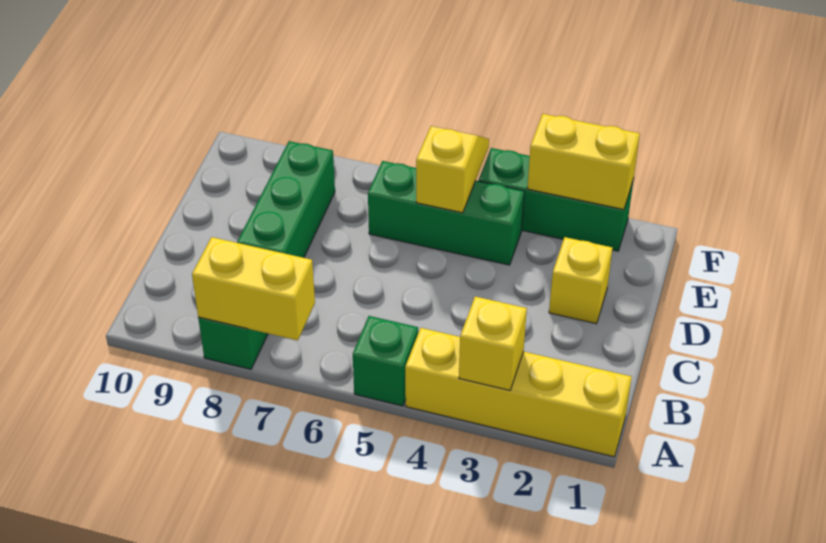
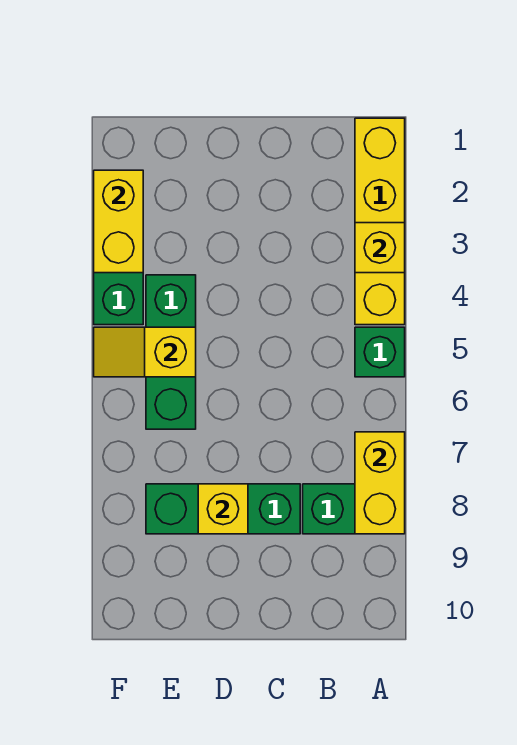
yellow 1x1 brick [549,237,612,324] -> yellow 1x1 brick moved to [198,484,248,534]

